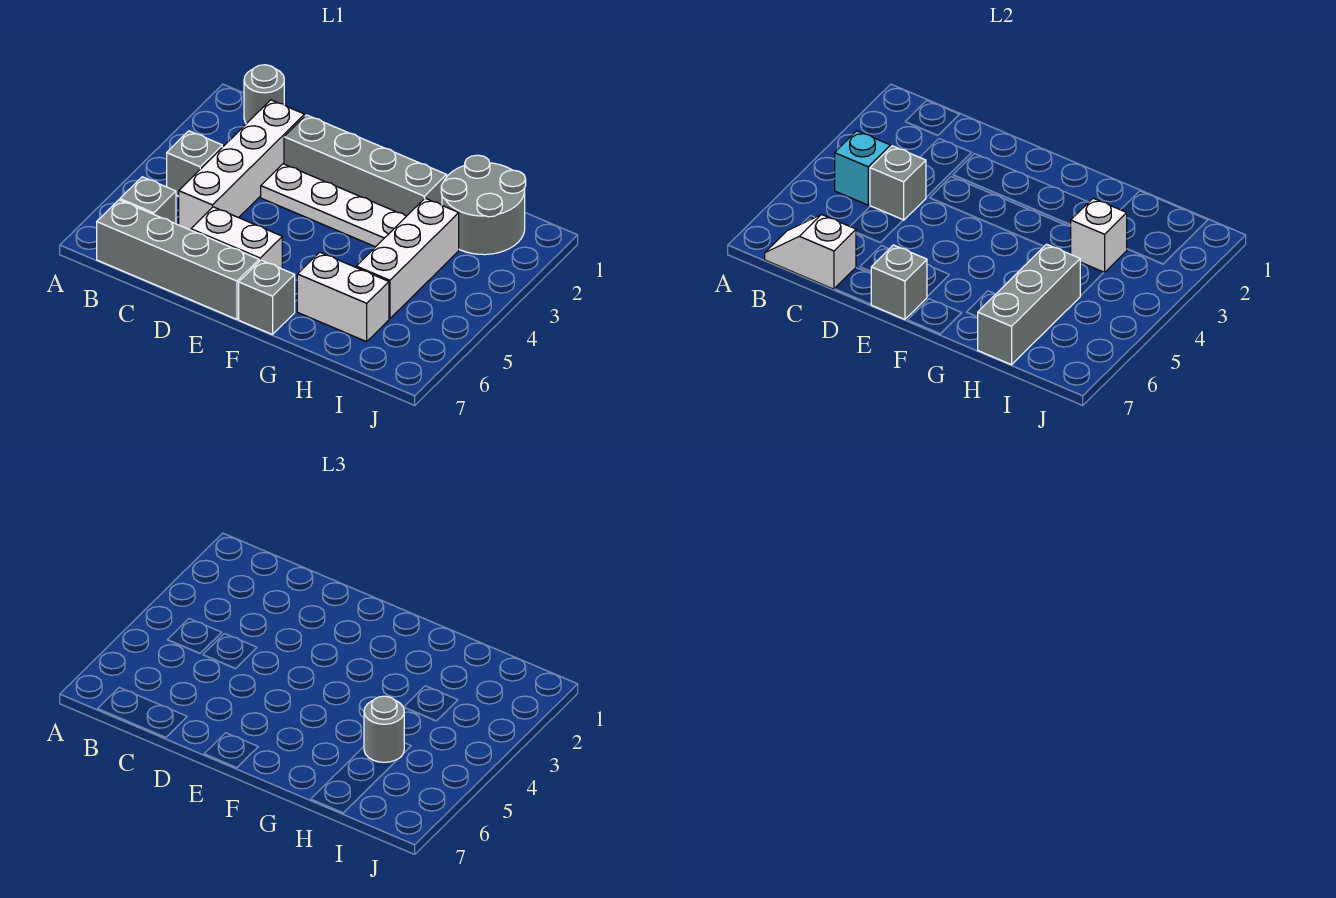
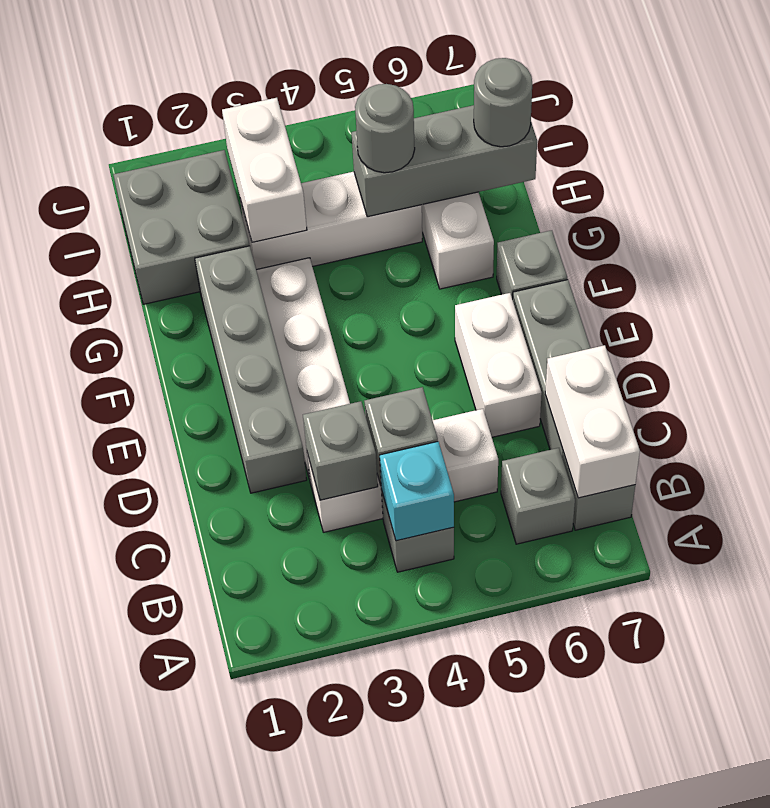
grey 1x1 round brick [244,65,284,124] -> grey 1x1 round brick moved to [474,58,532,147]
white 1x2 slope [765,215,856,289] -> white 1x2 brick [545,345,640,498]
white 1x4 brick [179,100,305,230] -> white 1x3 brick [307,409,498,532]
grey 1x1 brick [871,245,927,319] -> grey 1x1 brick moved to [303,401,378,500]
grey 2x2 round brick [441,155,526,255] -> grey 2x2 brick [114,150,250,304]
white 1x1 brick [1071,198,1127,273] -> white 1x2 brick [222,98,307,242]

